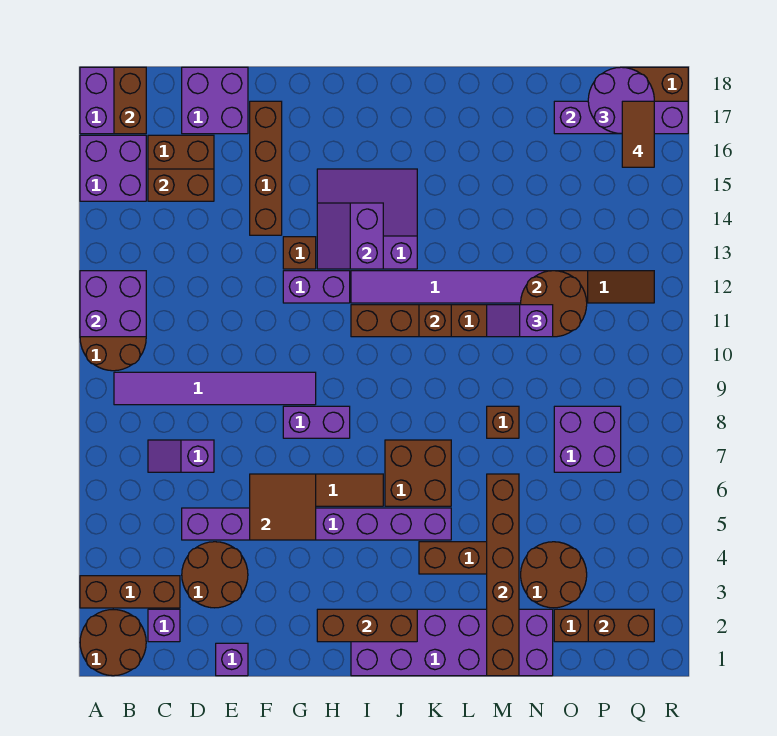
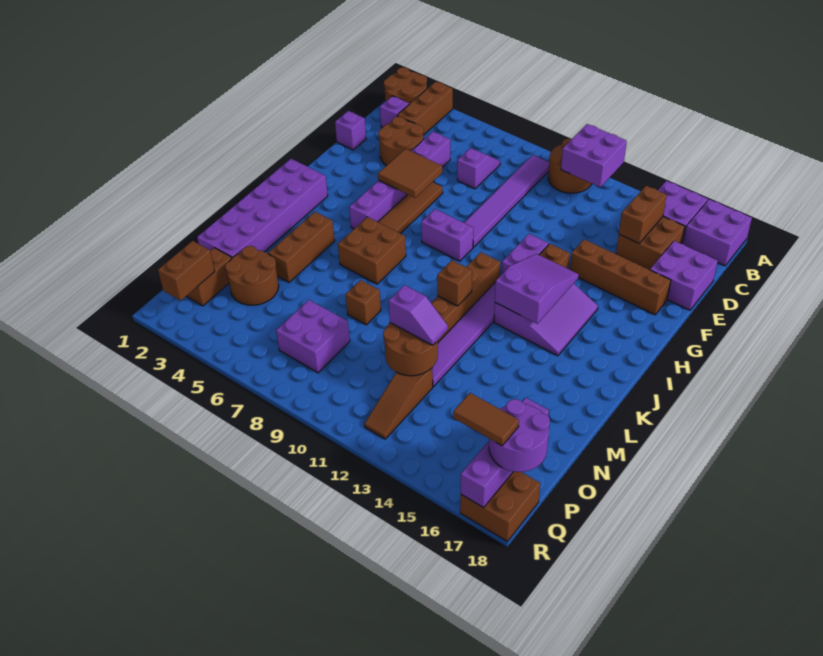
brown 1x2 brick [114,67,146,134] -> none
purple 1x8 brick [182,508,451,540] -> purple 1x6 brick [349,132,450,229]
purple 1x2 brick [283,406,350,438] -> purple 1x2 brick turned to [421,209,473,261]
brown 1x3 brick [317,609,417,642] -> none
purple 2x2 slope [317,203,383,269] -> purple 2x3 slope [495,254,579,324]
brown 1x6 brick [487,474,519,676] -> none
purple 1x2 slope [487,305,553,337] -> purple 1x2 slope turned to [389,285,448,345]

